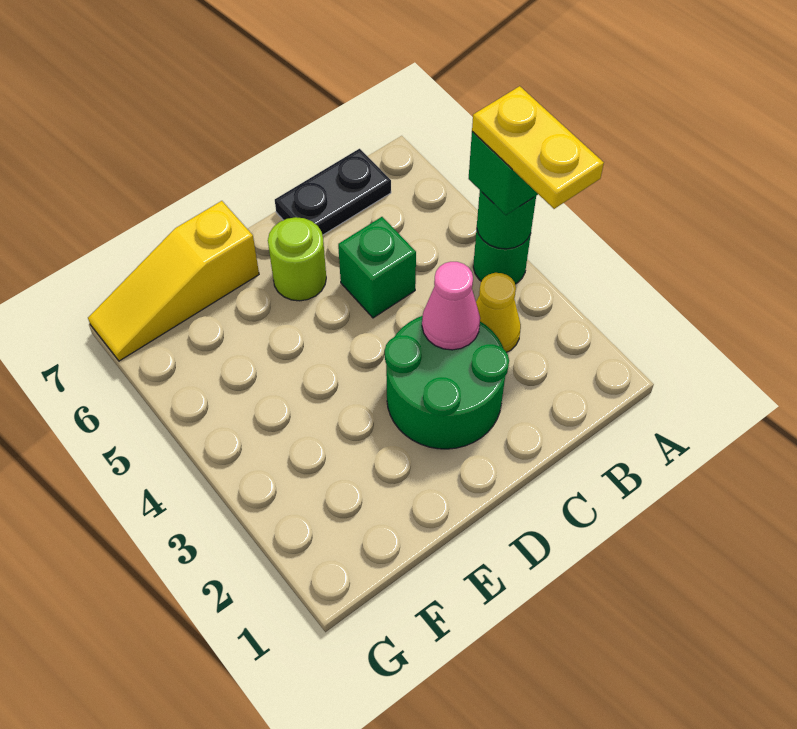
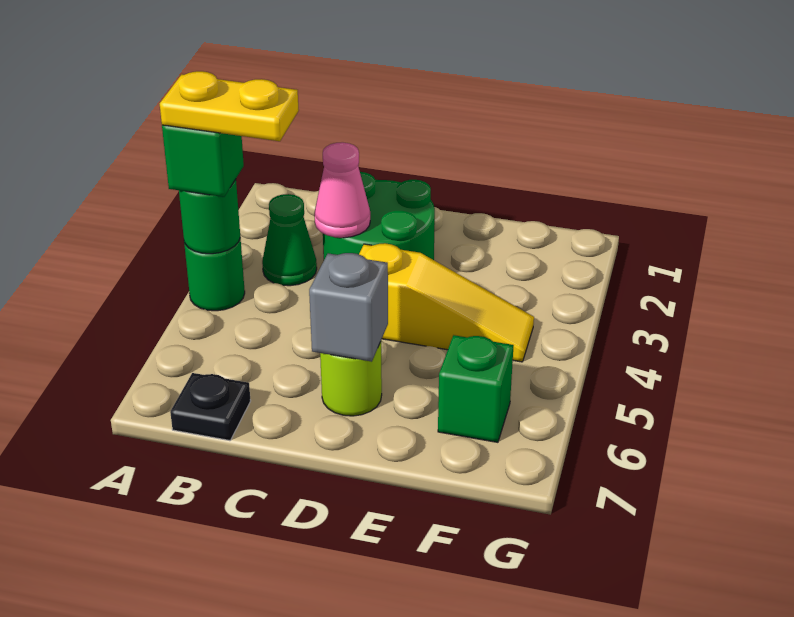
yellow 1x2 plate [472,86,604,209] -> yellow 1x2 plate turned to [160,71,299,141]
yellow 1x1 cone [476,273,521,352] -> green 1x1 cone [262,194,317,286]
black 1x2 plate [275,149,391,235] -> black 1x1 plate [170,373,251,441]
green 1x1 brick [338,217,416,318] -> green 1x1 brick moved to [438,335,514,442]
none -> grey 1x1 brick [309,253,388,362]
yellow 1x3 slope [88,201,259,361] -> yellow 1x3 slope moved to [359,243,534,362]

